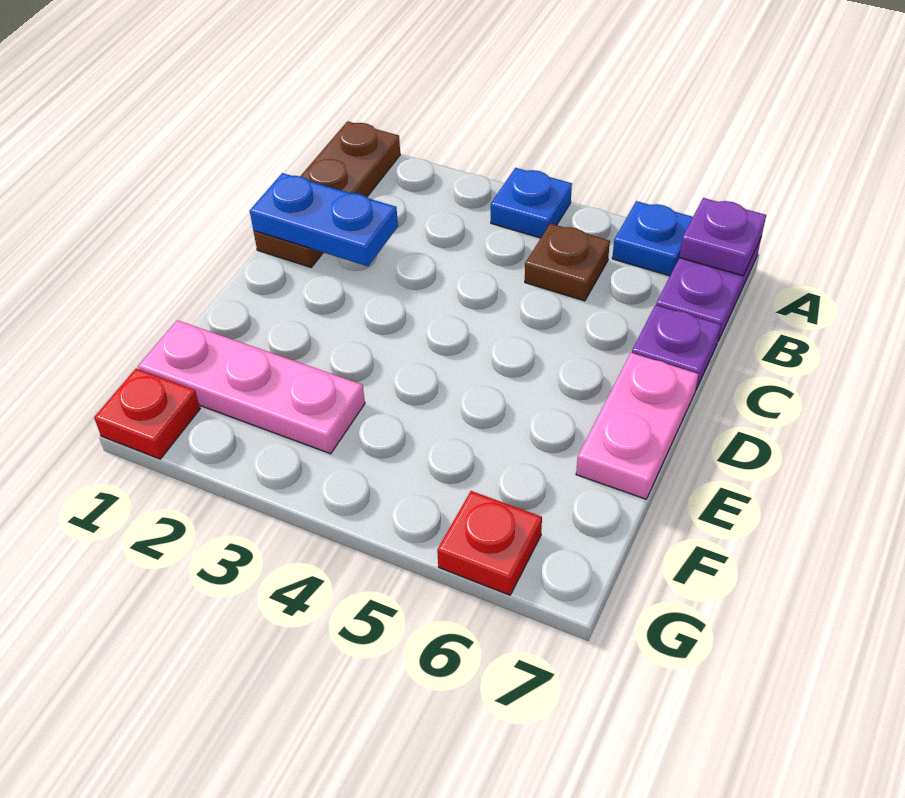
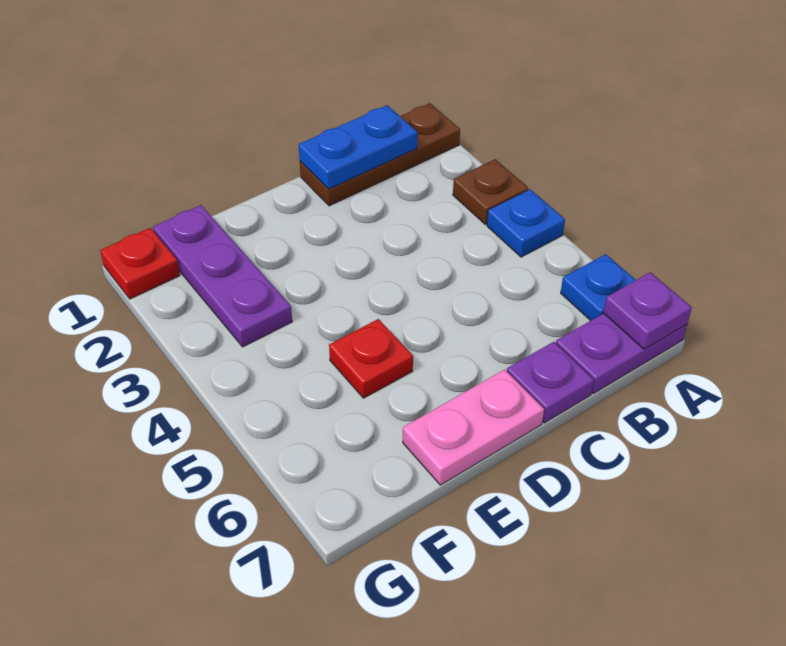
brown 1x1 plate [525,223,610,301] -> brown 1x1 plate moved to [453,159,528,224]
blue 1x2 plate [250,173,398,266] -> blue 1x2 plate turned to [299,105,418,189]
pink 1x3 plate [138,320,365,454] -> purple 1x3 plate [153,205,292,347]
red 1x1 plate [437,491,542,595] -> red 1x1 plate moved to [329,319,413,398]

